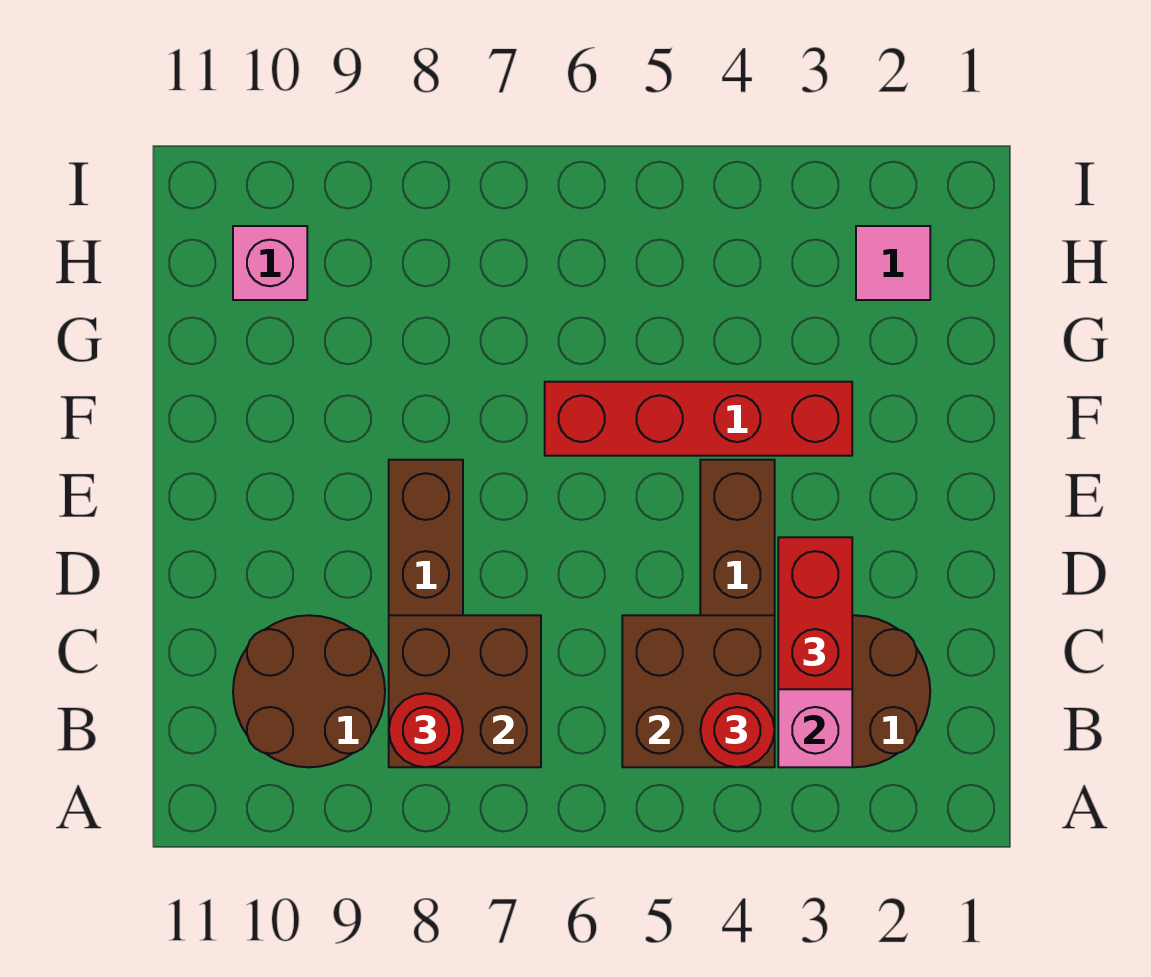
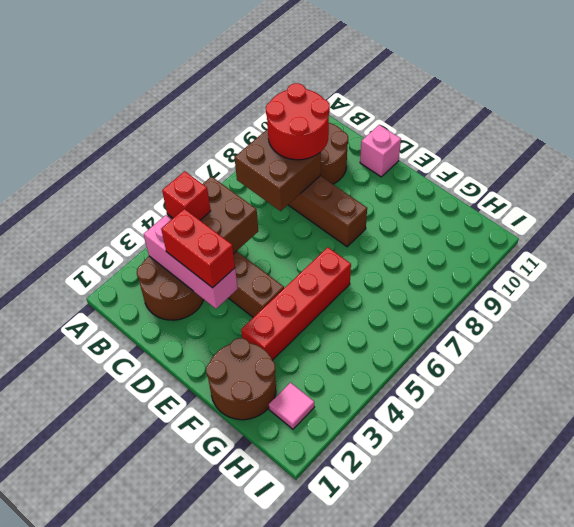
red 1x1 round brick [700,693,774,767] -> red 1x1 brick [162,171,211,220]
red 1x1 round brick [389,693,463,767] -> red 2x2 round brick [266,83,330,160]
none -> brown 2x2 round brick [206,338,276,420]
pink 1x1 brick [233,226,307,300] -> pink 1x1 brick moved to [360,125,401,177]

